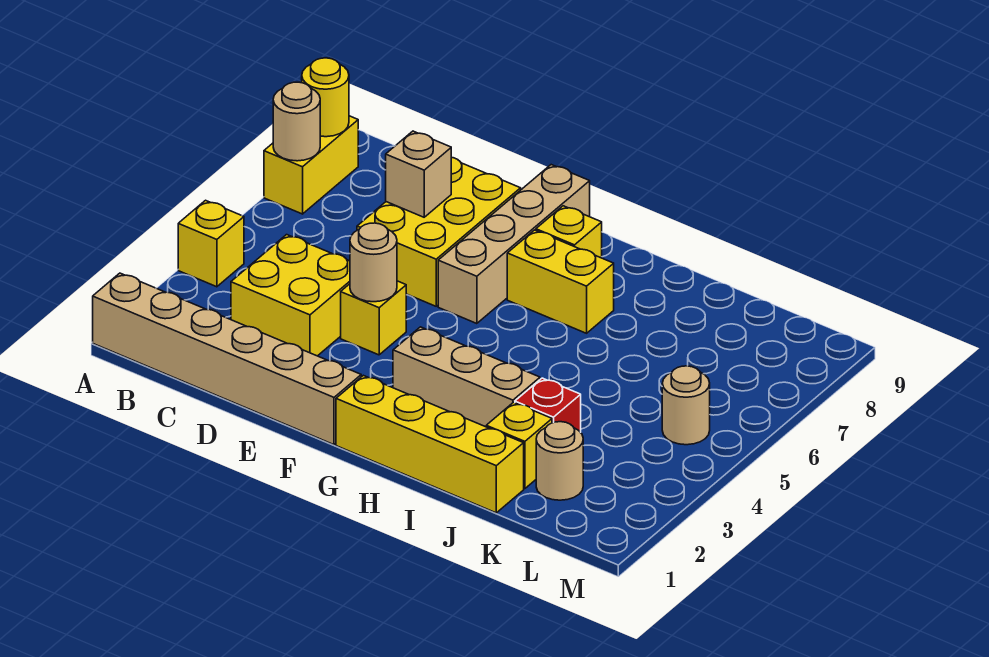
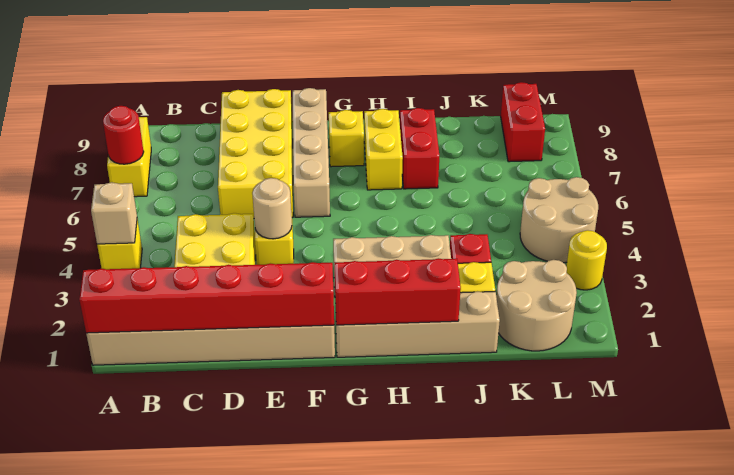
none -> red 1x6 brick [79,262,334,333]
tan 1x1 round brick [273,82,320,161] -> red 1x1 round brick [103,106,144,164]
yellow 1x1 round brick [302,58,349,137] -> yellow 1x1 round brick moved to [566,230,607,290]
yellow 2x3 brick [357,157,521,306] -> yellow 2x4 brick [218,89,293,217]
tan 1x1 brick [386,131,451,217] -> tan 1x1 brick moved to [91,182,137,244]
yellow 1x4 brick [336,375,524,513] -> tan 1x4 brick [335,291,500,357]
none -> red 1x3 brick [335,258,461,325]
yellow 1x2 brick [507,230,614,333] -> yellow 1x2 brick turned to [364,109,403,190]
none -> red 1x2 brick [400,108,439,189]
tan 1x1 round brick [536,422,583,500] -> tan 2x2 round brick [496,260,577,351]
tan 1x1 round brick [662,366,710,445] -> tan 2x2 round brick [520,177,598,263]
none -> red 1x2 brick [501,82,545,162]

